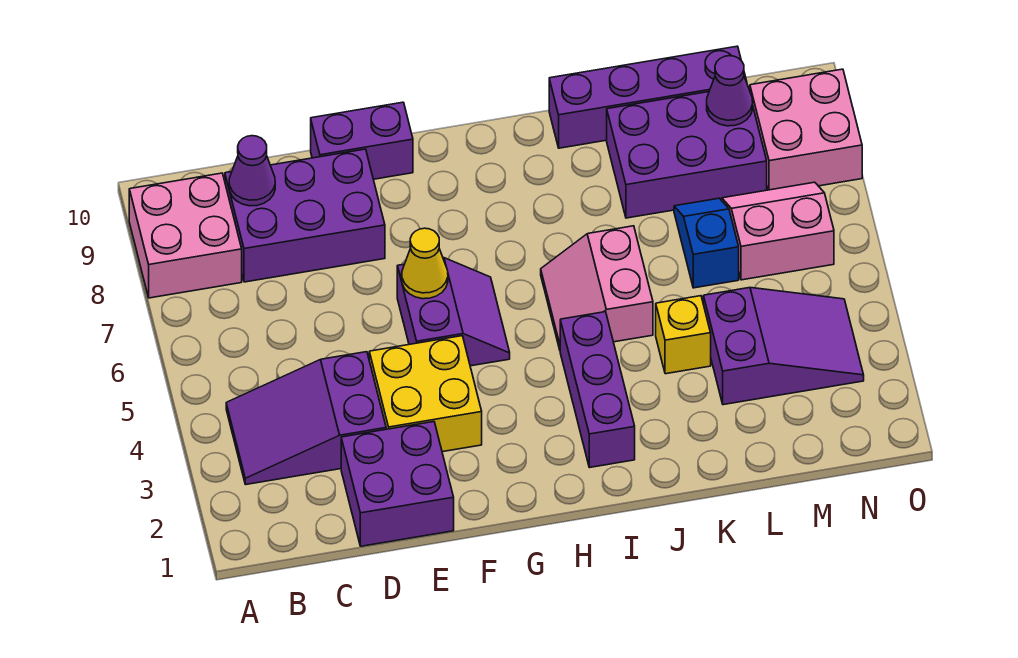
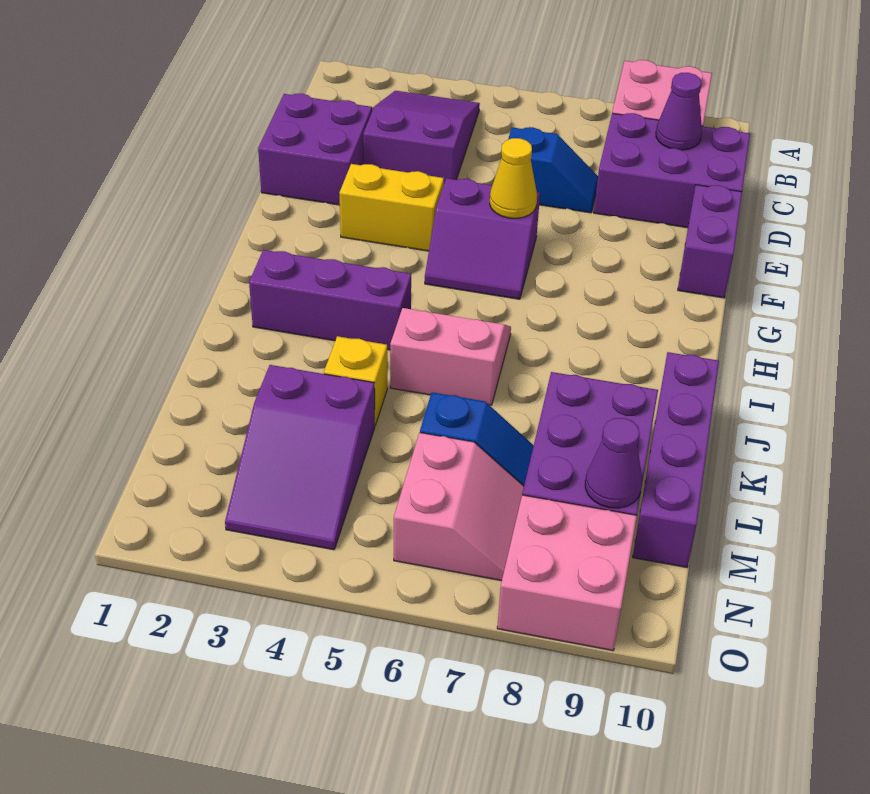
purple 2x3 brick [225,149,385,282] -> purple 2x3 brick turned to [594,113,750,228]
none -> blue 1x2 slope [508,127,598,213]
yellow 2x2 brick [369,336,482,452] -> yellow 1x2 brick [339,164,444,251]

